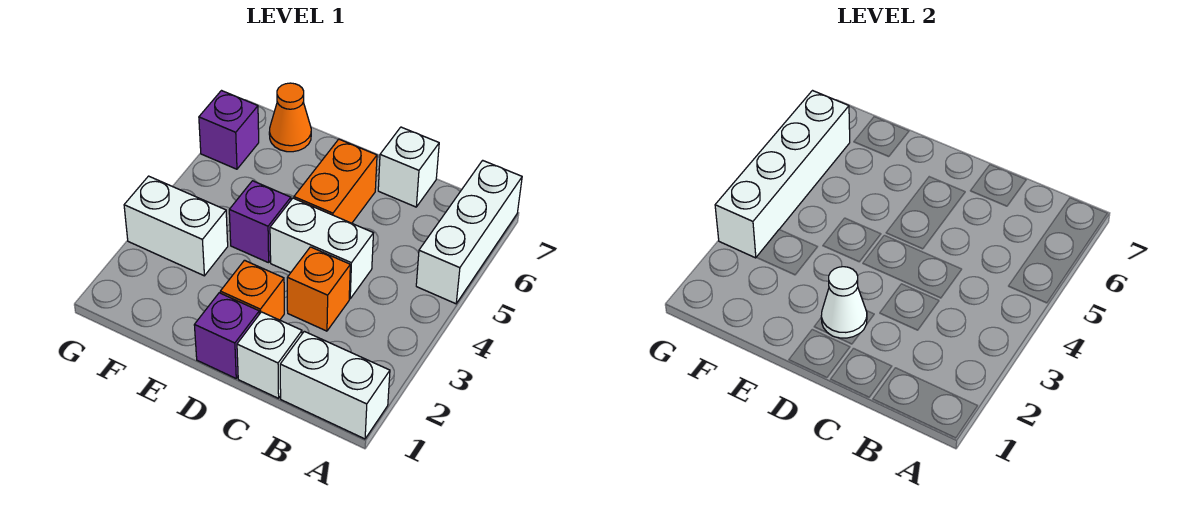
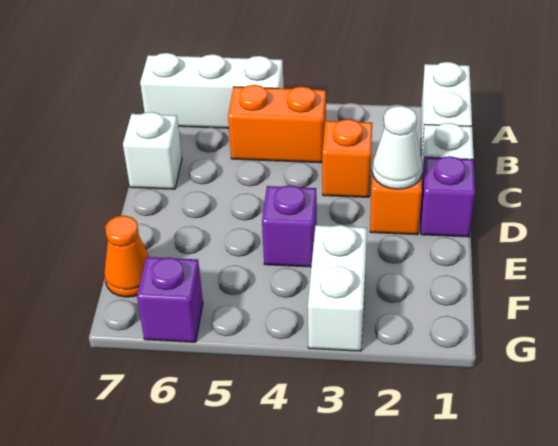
white 1x2 brick [270,198,373,299] -> none
orange 1x2 brick [294,139,377,223] -> orange 1x2 brick moved to [228,85,326,163]
white 1x4 brick [715,91,850,258] -> none

